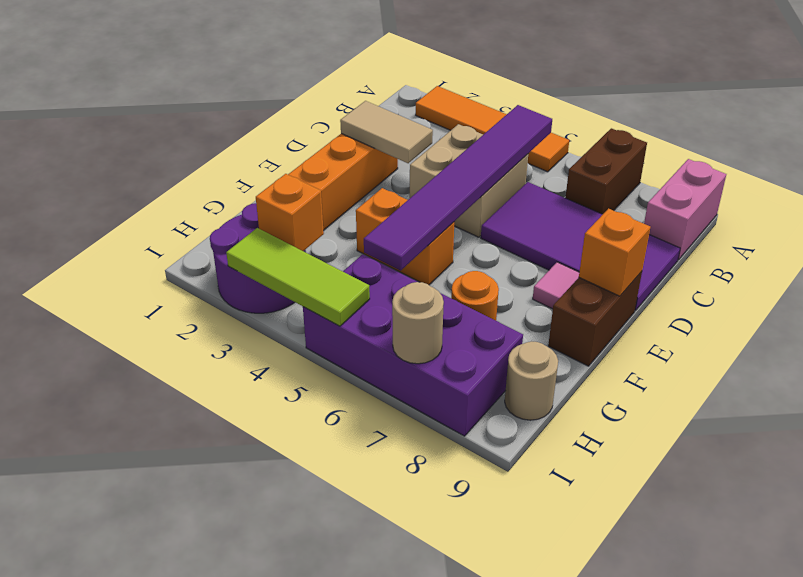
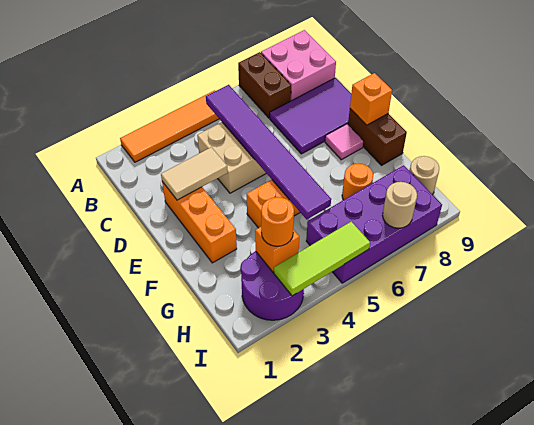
pink 1x2 brick [644,159,726,260] -> pink 2x2 brick [261,30,336,101]
purple 2x4 tile [481,182,680,311] -> purple 2x3 tile [270,78,351,154]
none -> orange 1x1 round brick [261,197,294,246]

